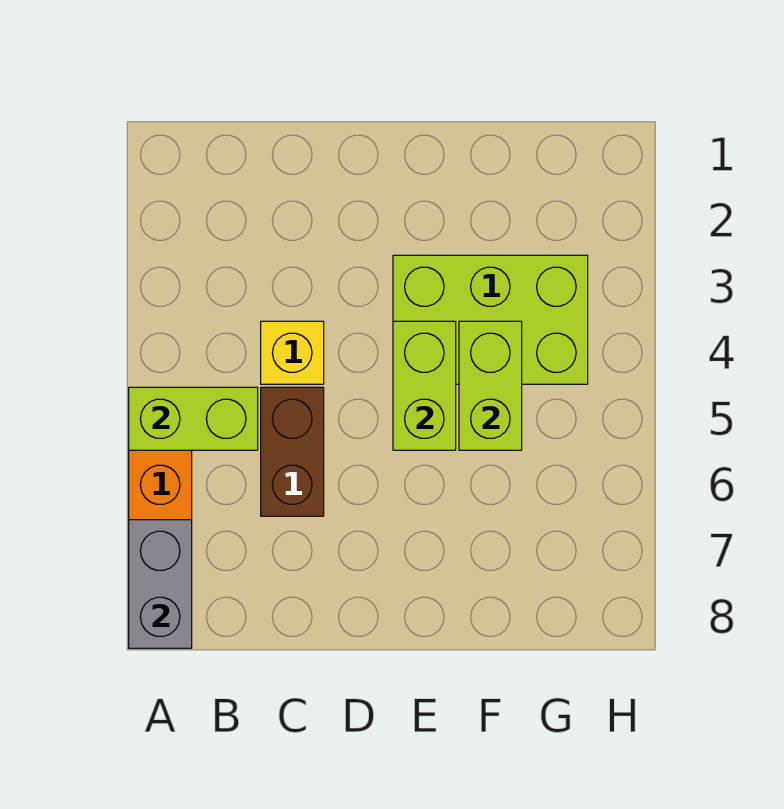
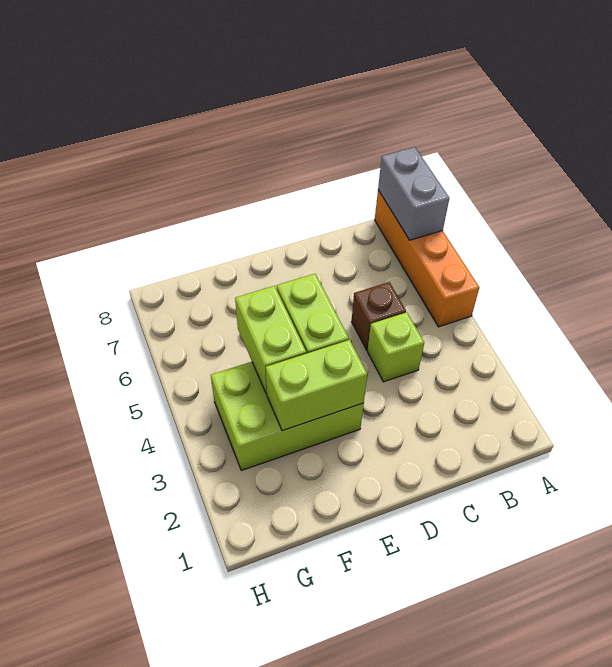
lime 1x2 brick [129,387,258,450] -> lime 1x2 brick moved to [266,340,367,431]
yellow 1x1 brick [261,321,324,384] -> lime 1x1 brick [367,312,424,382]
brown 1x2 brick [261,387,324,516] -> brown 1x1 brick [352,282,406,350]

